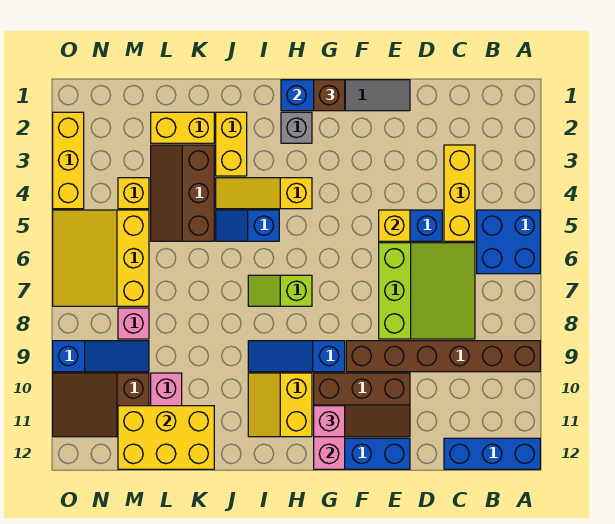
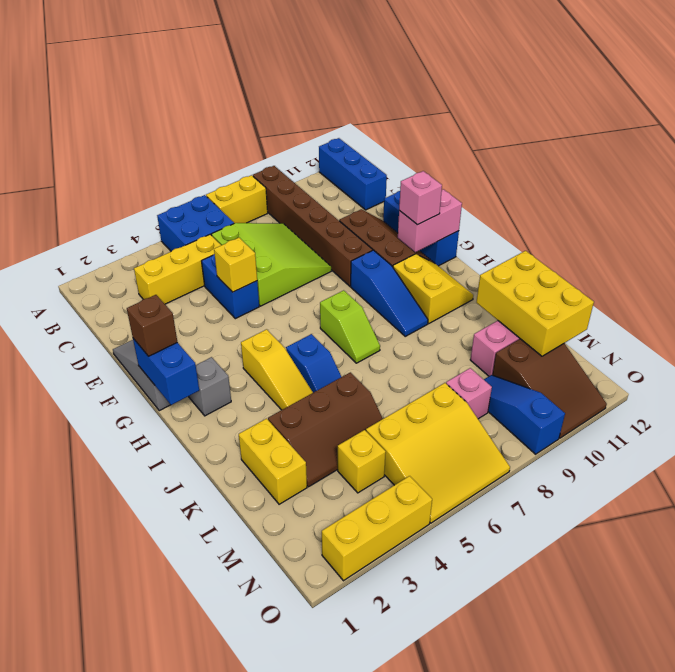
lime 3x3 slope [379,243,475,339] -> lime 3x3 slope turned to [211,223,331,306]
yellow 2x2 slope [248,373,312,437] -> yellow 2x2 slope turned to [393,254,473,323]
yellow 1x2 brick [216,112,247,176] -> yellow 1x2 brick moved to [206,175,268,223]

